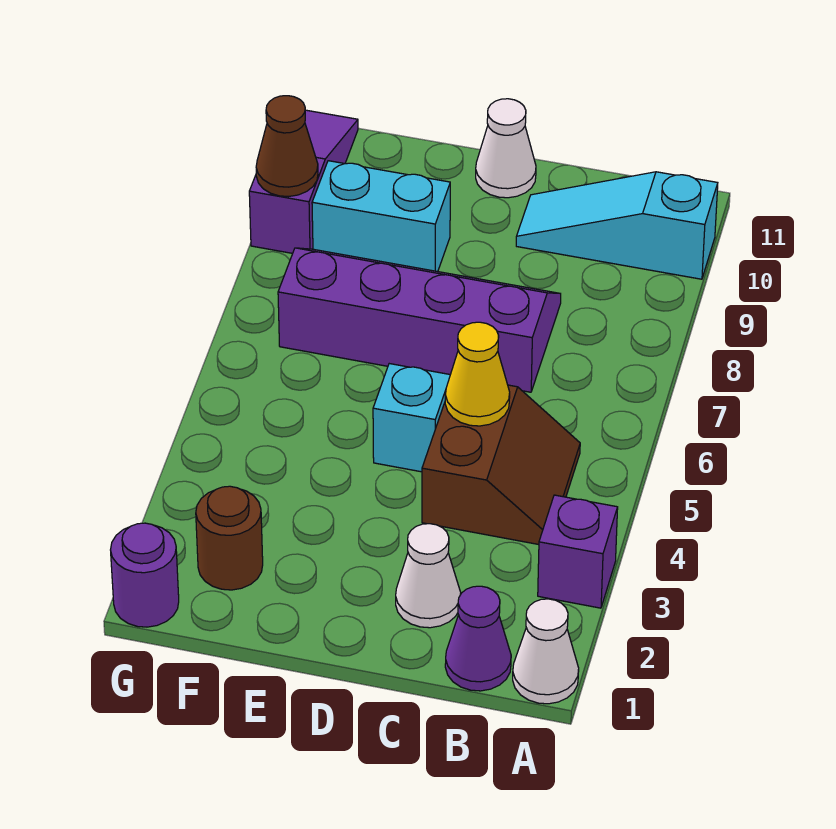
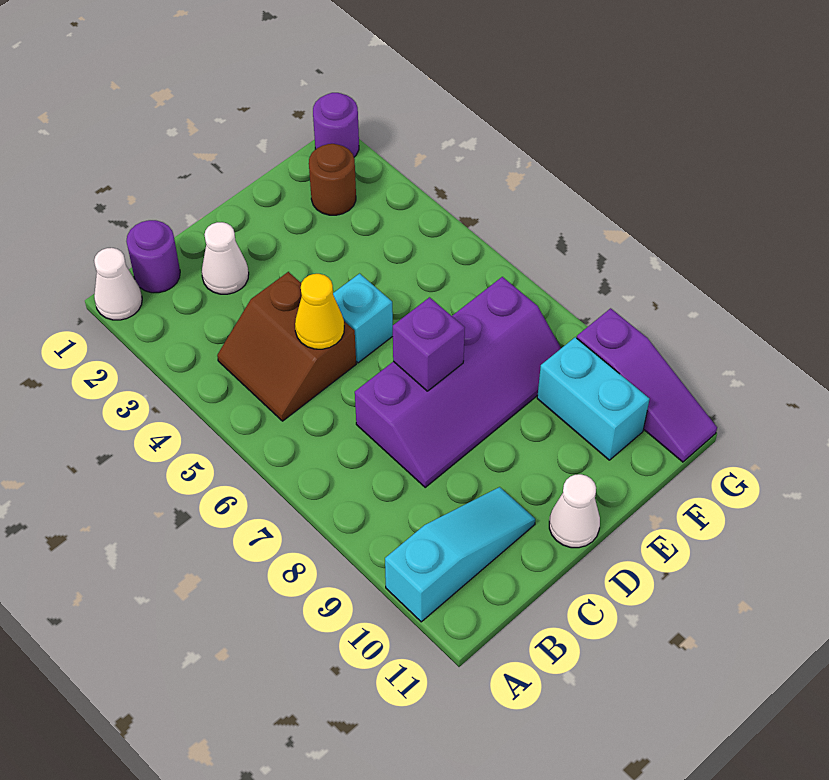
purple 1x1 brick [538,495,618,608] -> purple 1x1 brick moved to [393,297,465,391]
purple 1x1 cone [445,586,511,691] -> purple 1x1 round brick [126,220,180,293]
cyan 1x2 brick [312,161,450,272] -> cyan 1x2 brick turned to [537,337,649,460]
brown 1x1 cone [256,96,318,197] -> none

